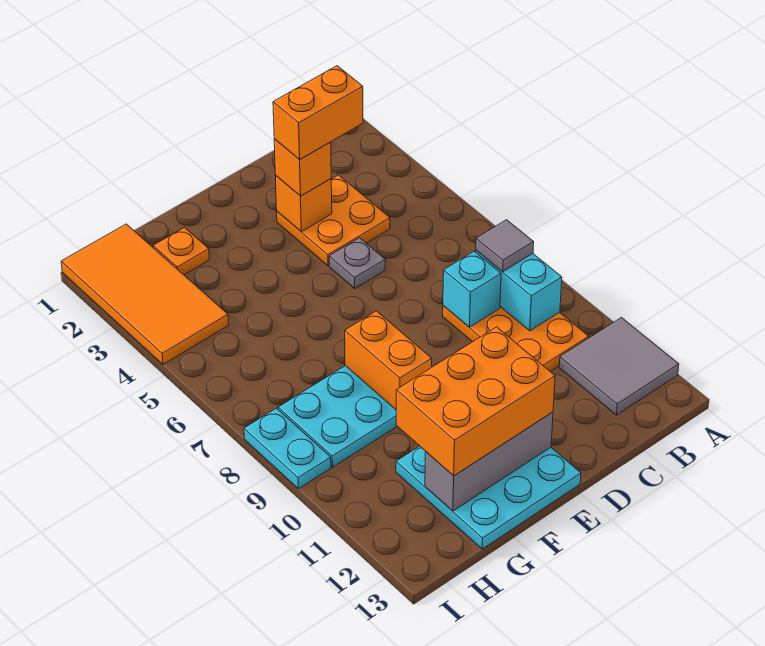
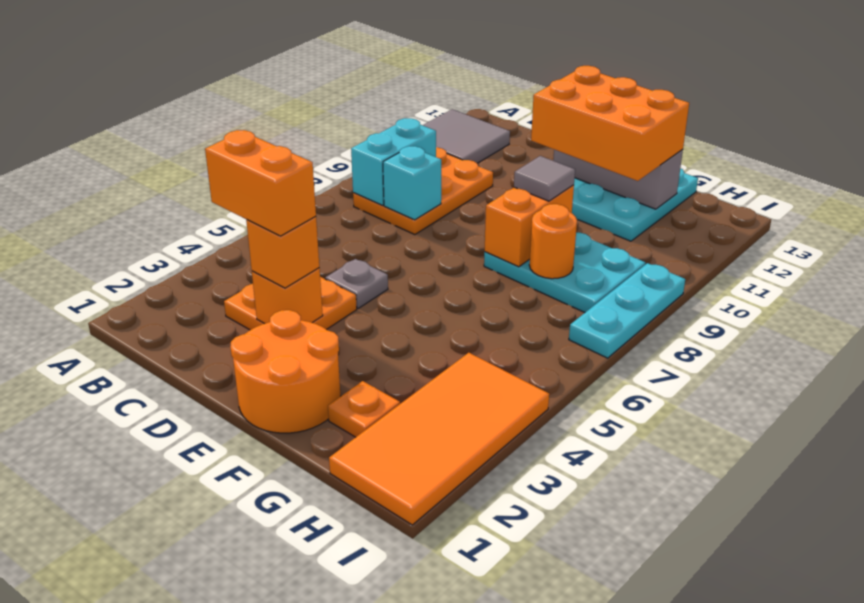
grey 1x1 tile [476,220,534,272] -> grey 1x1 tile moved to [514,156,575,201]
none -> orange 2x2 round brick [230,310,341,433]
none -> orange 1x1 round brick [529,204,577,279]
cyan 1x2 plate [244,408,331,489] -> cyan 1x3 plate [569,263,685,358]

